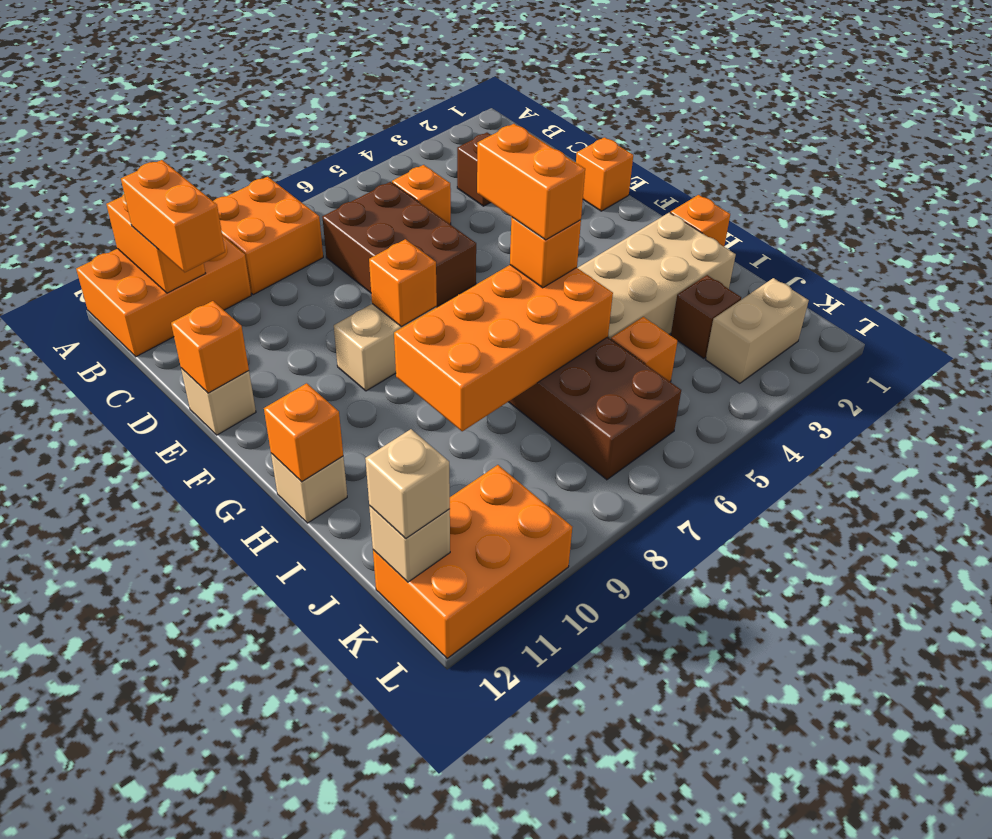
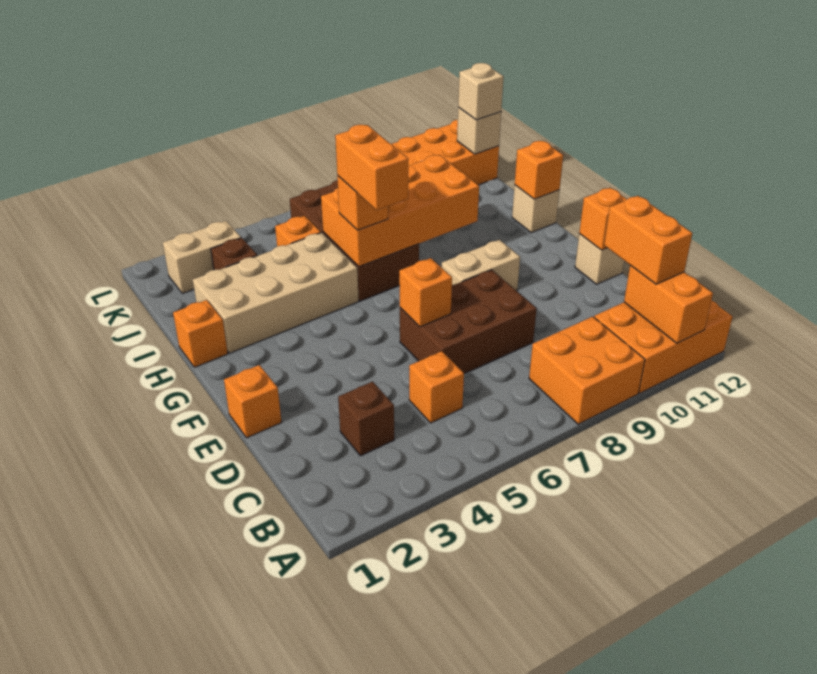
brown 2x3 brick [322,182,476,307] -> brown 2x3 brick turned to [400,270,537,374]
orange 1x1 brick [369,239,437,326] -> orange 1x1 brick moved to [399,258,452,327]

